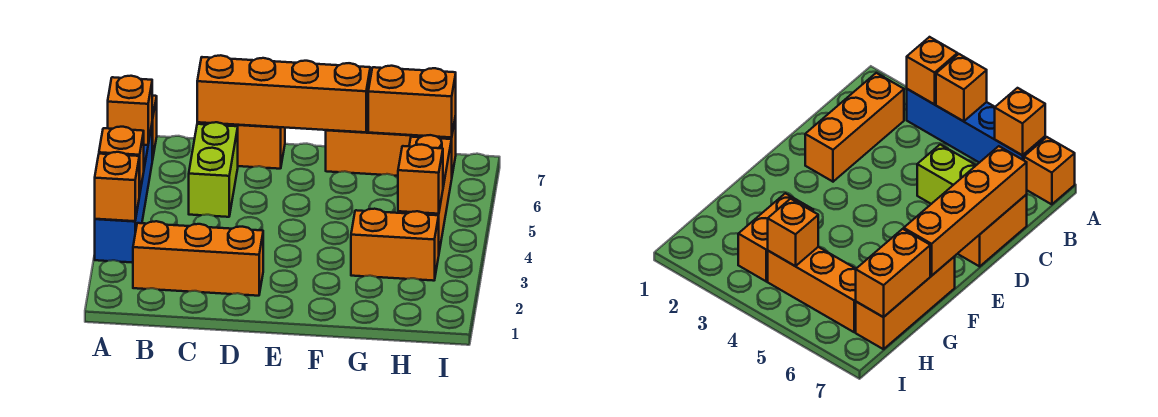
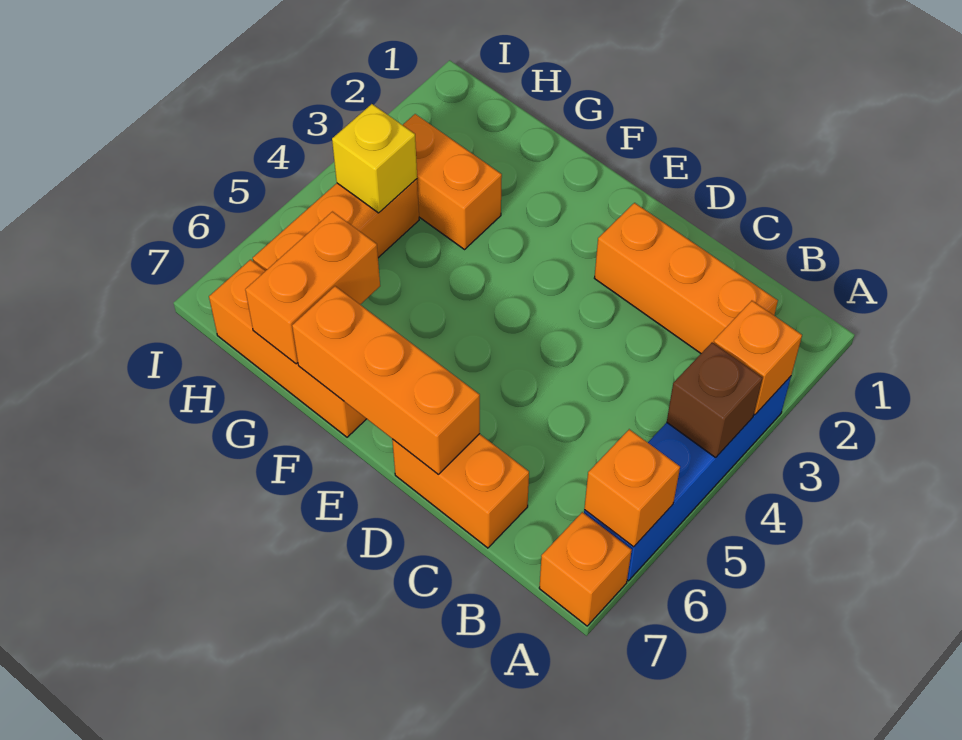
orange 1x1 brick [99,127,144,196] -> brown 1x1 brick [667,342,763,458]
lime 1x2 brick [189,122,238,217] -> none
orange 1x4 brick [197,55,370,132] -> orange 1x3 brick [292,286,480,474]
orange 1x2 brick [368,66,456,137] -> orange 1x2 brick turned to [245,212,380,364]
orange 1x1 brick [398,144,443,214] -> yellow 1x1 brick [332,104,417,213]

